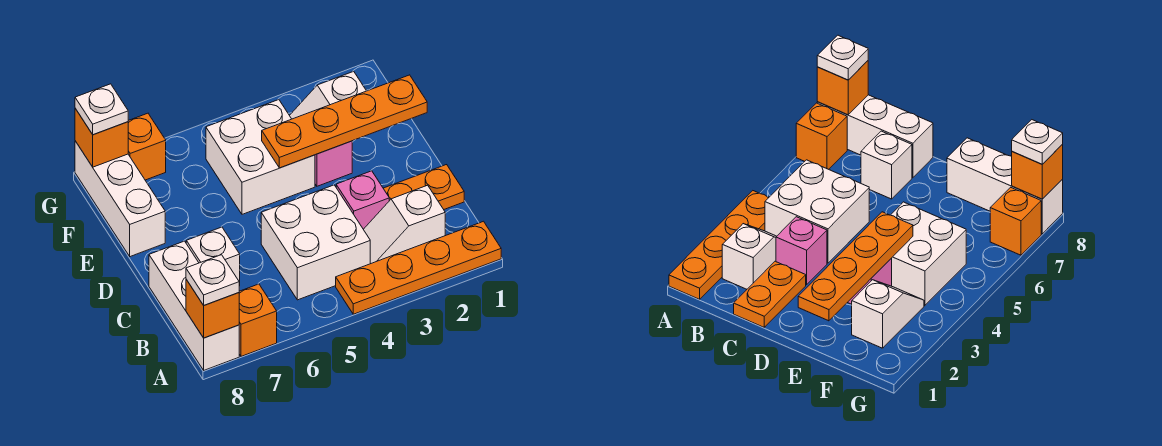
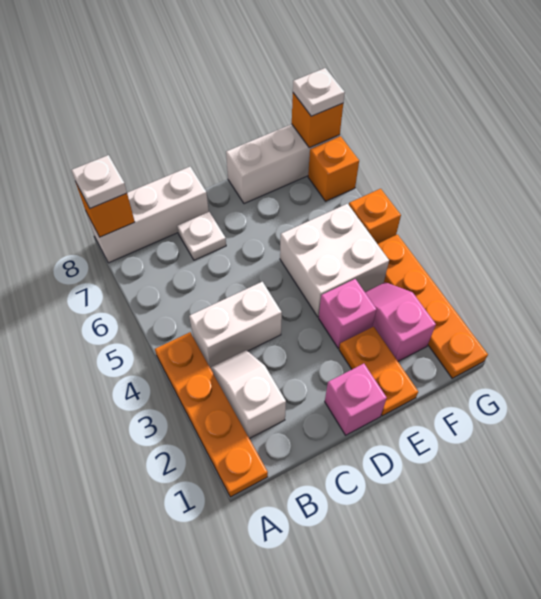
orange 1x1 brick [239,284,277,356] -> orange 1x1 brick moved to [349,189,401,244]
white 2x2 brick [261,185,370,300] -> white 1x2 brick [189,282,282,368]
orange 1x2 plate [383,165,464,209] -> orange 1x2 plate moved to [339,327,418,416]
pink 1x1 brick [336,171,389,229] -> pink 1x1 brick moved to [325,364,387,435]
white 1x1 brick [186,227,240,286] -> white 1x1 plate [177,212,226,260]
orange 1x4 plate [262,75,427,168] -> orange 1x4 plate moved to [378,234,488,378]
white 1x2 slope [289,71,366,119] -> pink 1x2 slope [365,282,436,361]

